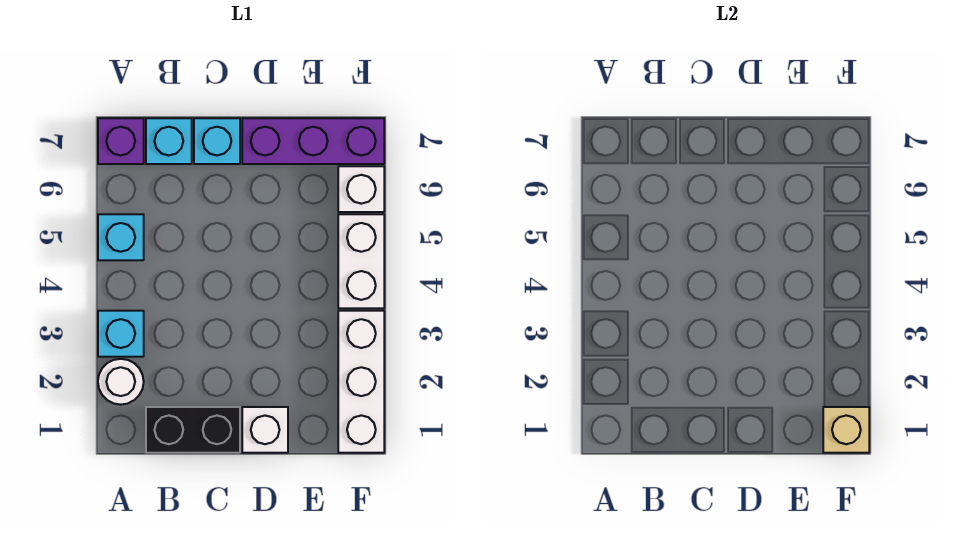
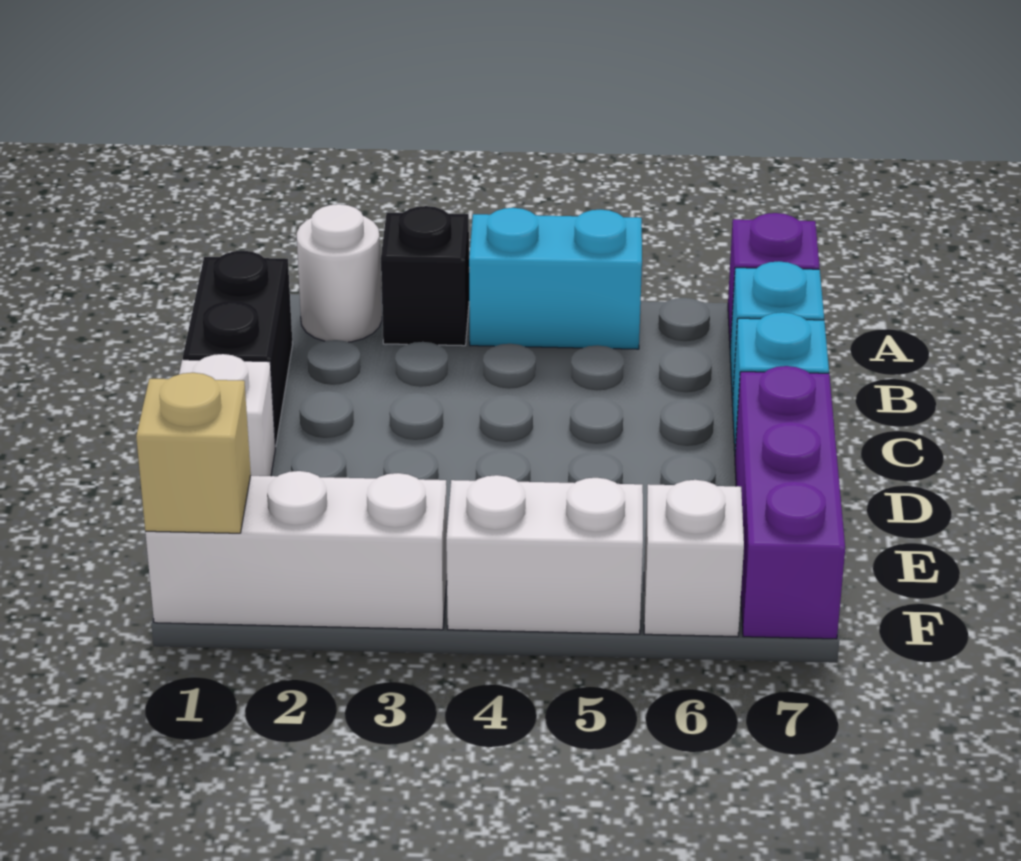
cyan 1x1 brick [98,311,144,357] -> black 1x1 brick [381,206,469,346]
cyan 1x1 brick [98,214,144,260] -> cyan 1x2 brick [469,208,642,349]

